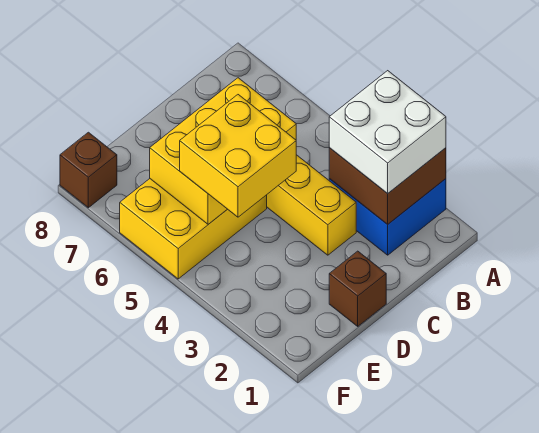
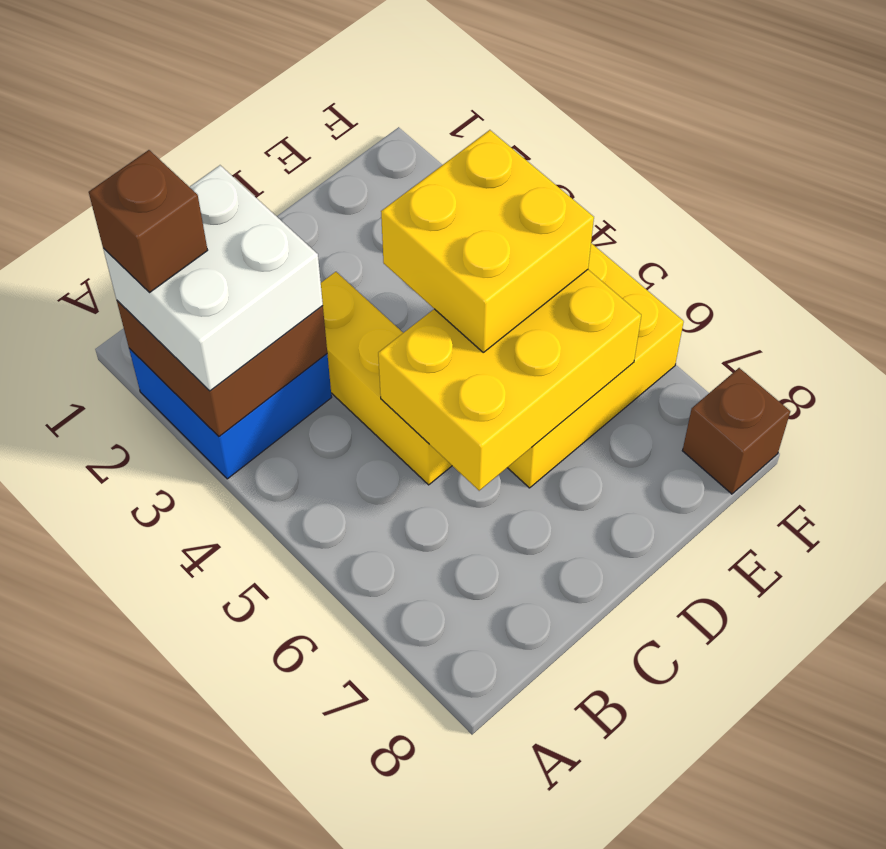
brown 1x1 brick [329,251,386,326] -> brown 1x1 brick moved to [89,150,208,293]

